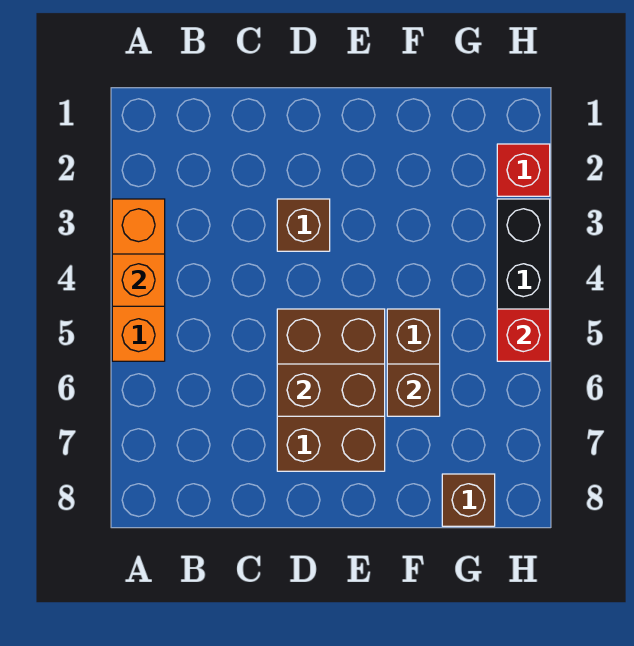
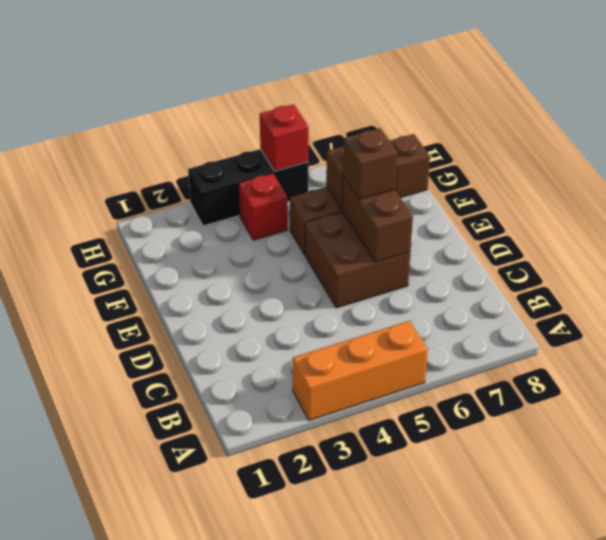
orange 1x1 brick [112,254,165,306] -> none
brown 1x1 brick [277,199,330,251] -> brown 1x1 brick moved to [343,128,397,200]
brown 2x3 brick [277,309,385,471] -> brown 2x2 brick [305,212,410,308]
red 1x1 brick [497,144,550,196] -> red 1x1 brick moved to [238,173,288,240]

